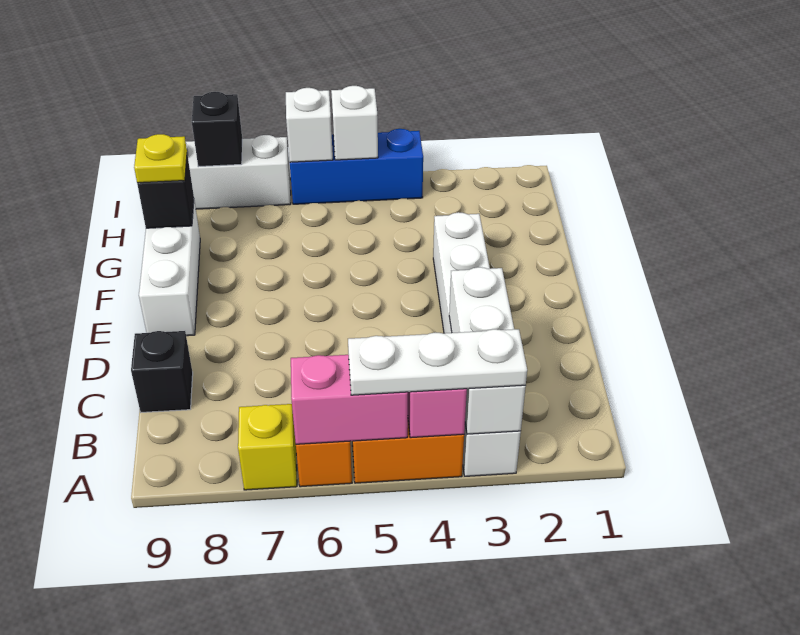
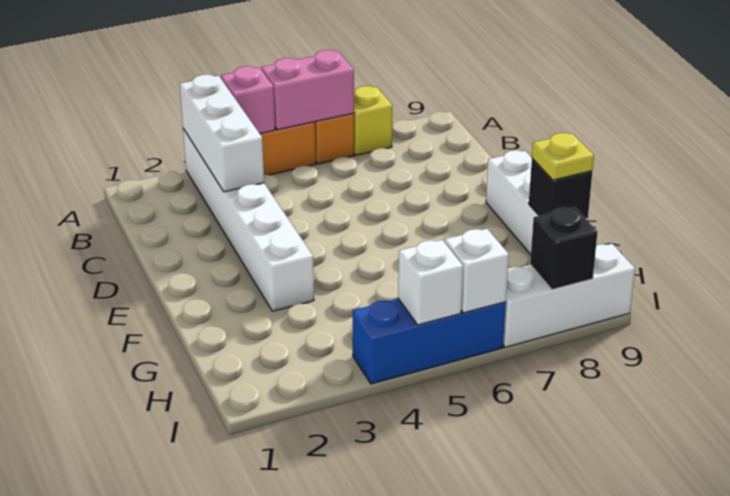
white 1x3 plate [348,329,527,395] -> none
black 1x1 brick [131,331,193,412] -> none

